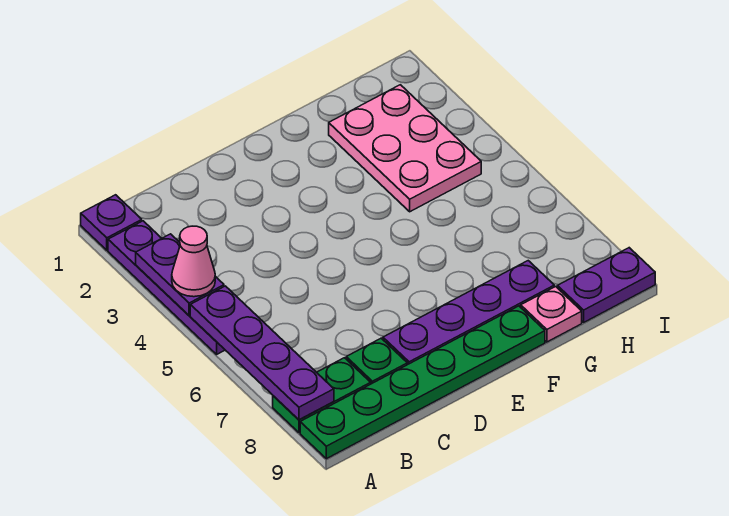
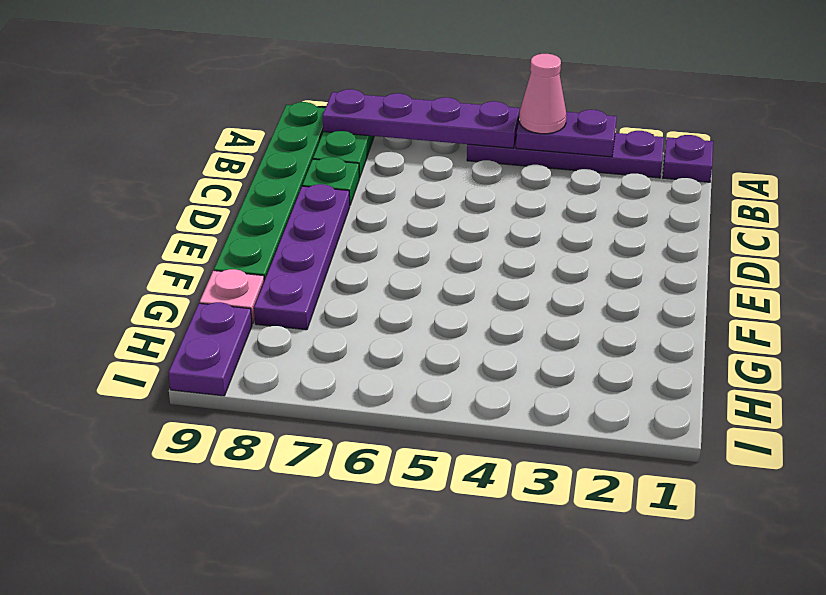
pink 2x3 plate [329,85,481,212] -> none

